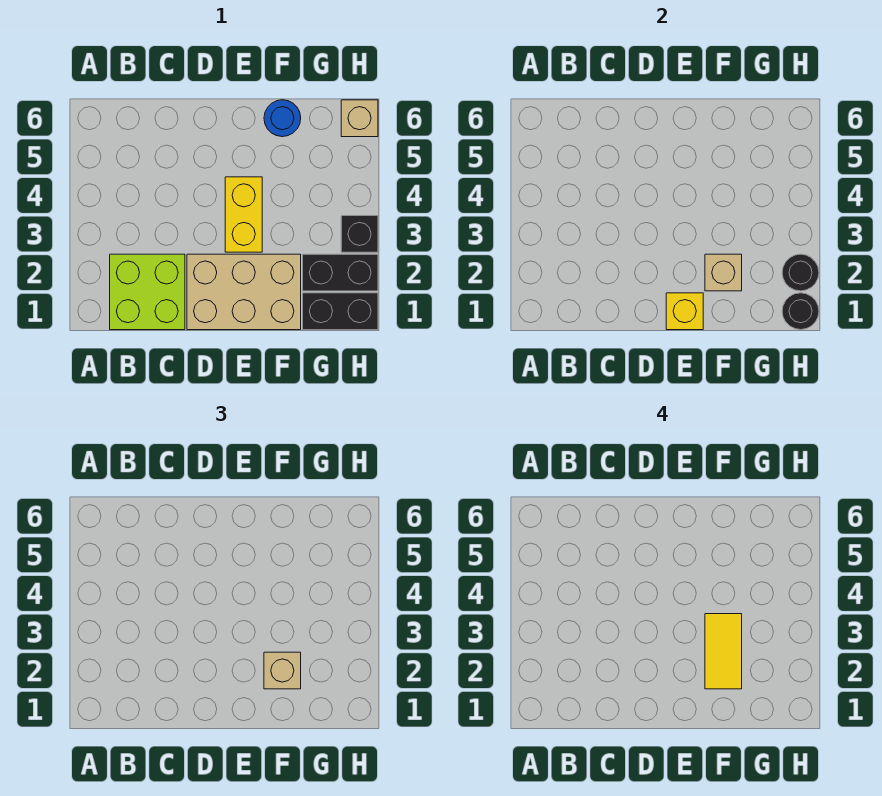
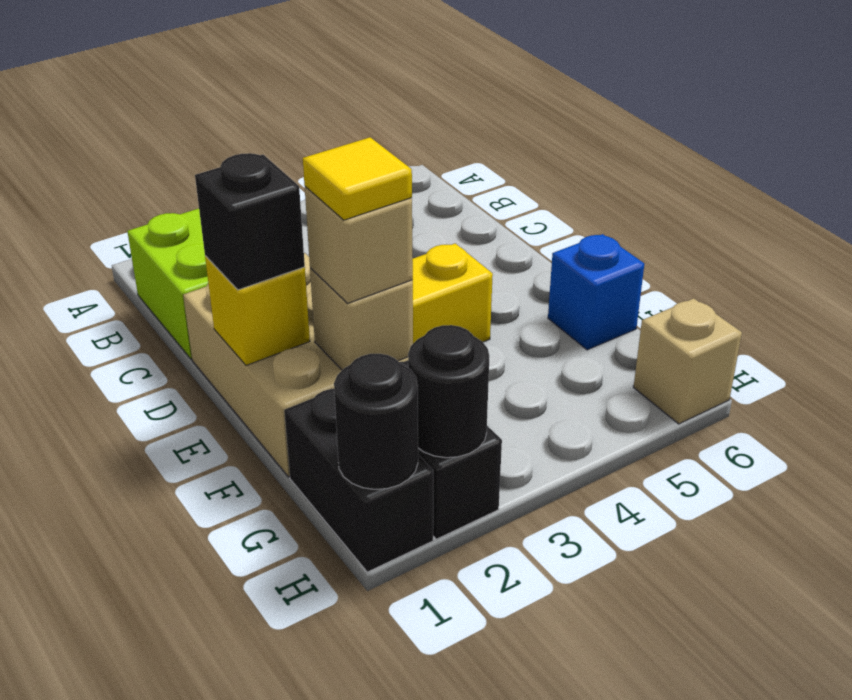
yellow 1x2 tile [705,614,742,689] -> yellow 1x1 tile [303,137,412,220]
blue 1x1 round brick [264,100,301,137] -> blue 1x1 brick [548,234,644,350]
black 1x1 brick [341,216,378,252] -> black 1x1 brick moved to [195,153,305,290]

